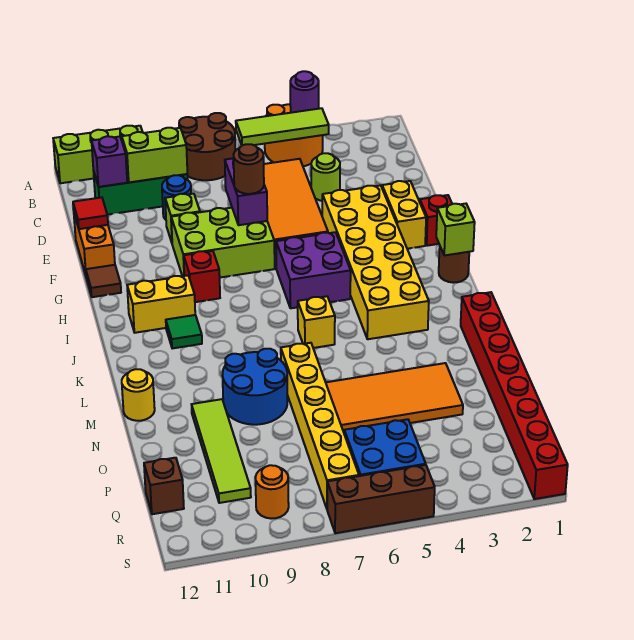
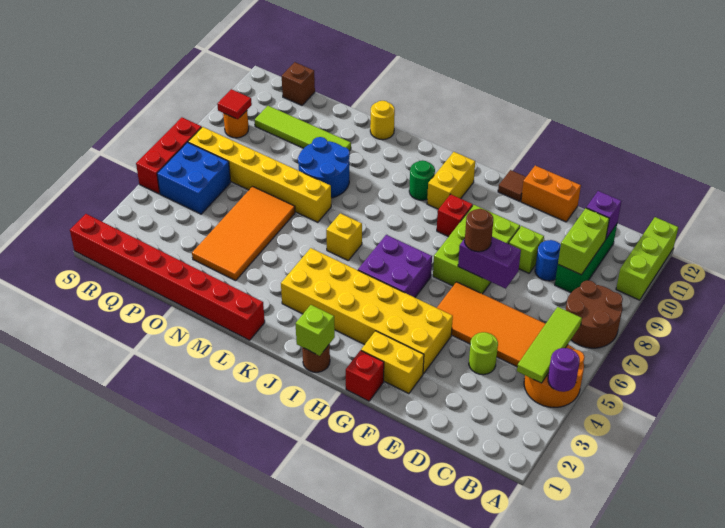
red 1x1 tile [73,197,108,229] -> red 1x1 tile moved to [217,89,252,119]
green 1x1 tile [166,315,202,349] -> green 1x1 round brick [409,160,435,200]
brown 1x3 brick [327,465,435,533] -> red 1x3 brick [136,117,202,194]

